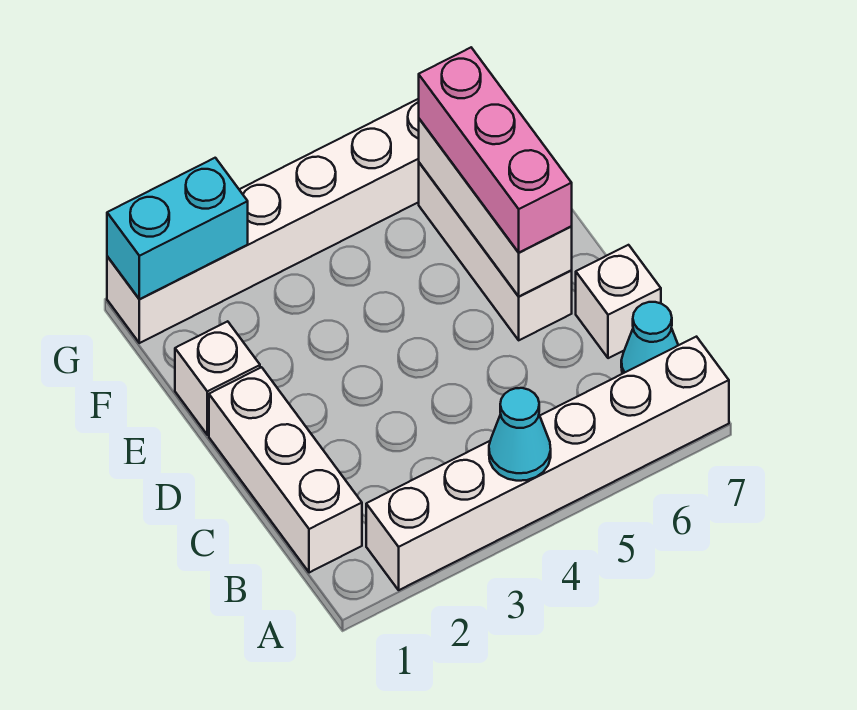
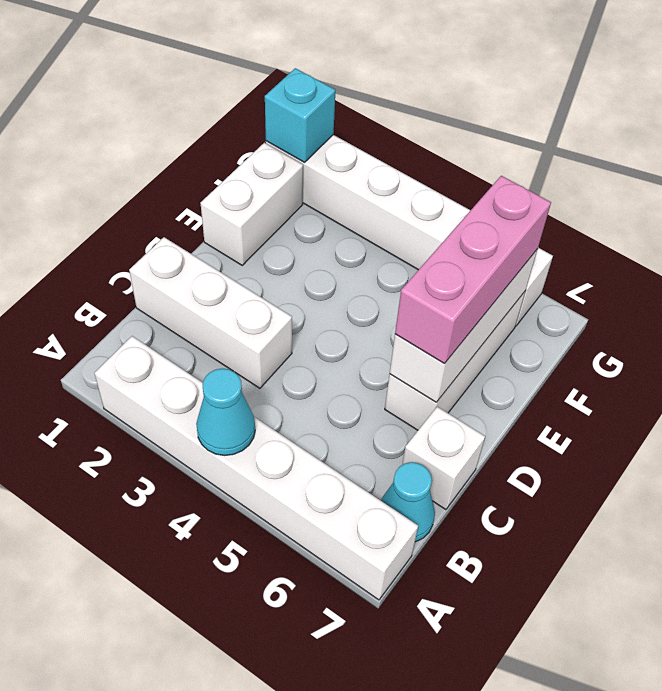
white 1x3 brick [209,367,362,573] -> white 1x3 brick turned to [129,237,292,388]
white 1x1 brick [175,321,260,435] -> white 1x2 brick [201,143,303,265]
cyan 1x2 brick [107,158,248,299] -> cyan 1x1 brick [265,68,336,162]

